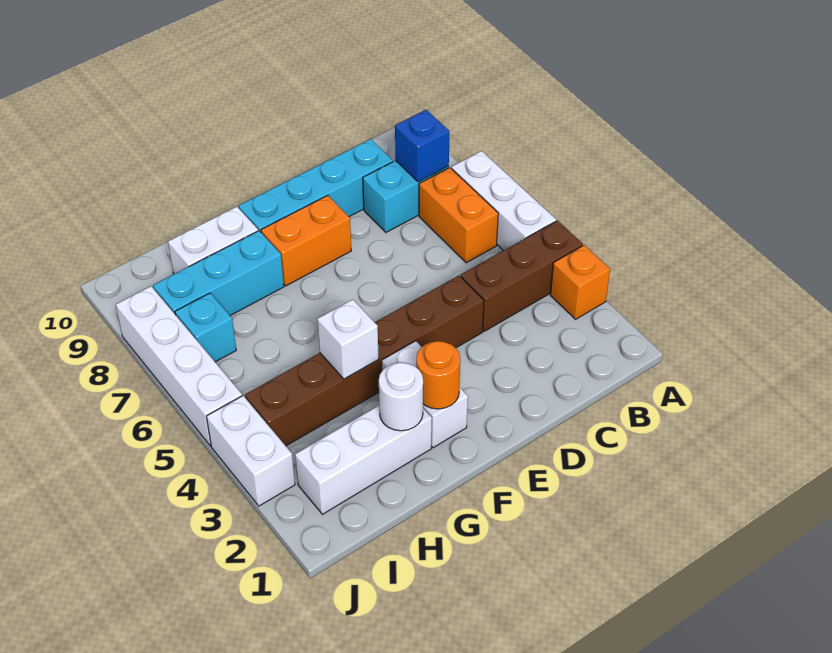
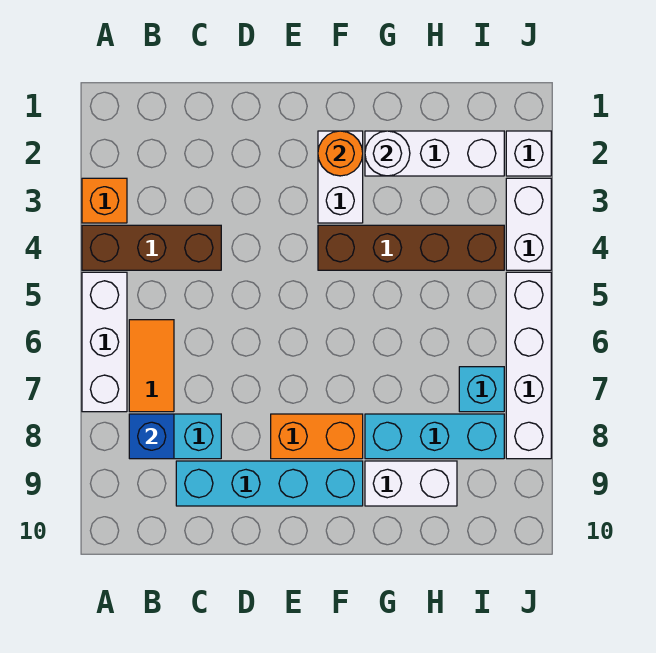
orange 1x2 brick [419,168,498,263] -> orange 1x2 tile [129,320,174,412]
brown 1x6 brick [245,276,484,446] -> brown 1x4 brick [318,225,504,270]
white 1x1 brick [317,299,379,379] -> white 1x1 brick moved to [506,131,551,176]

